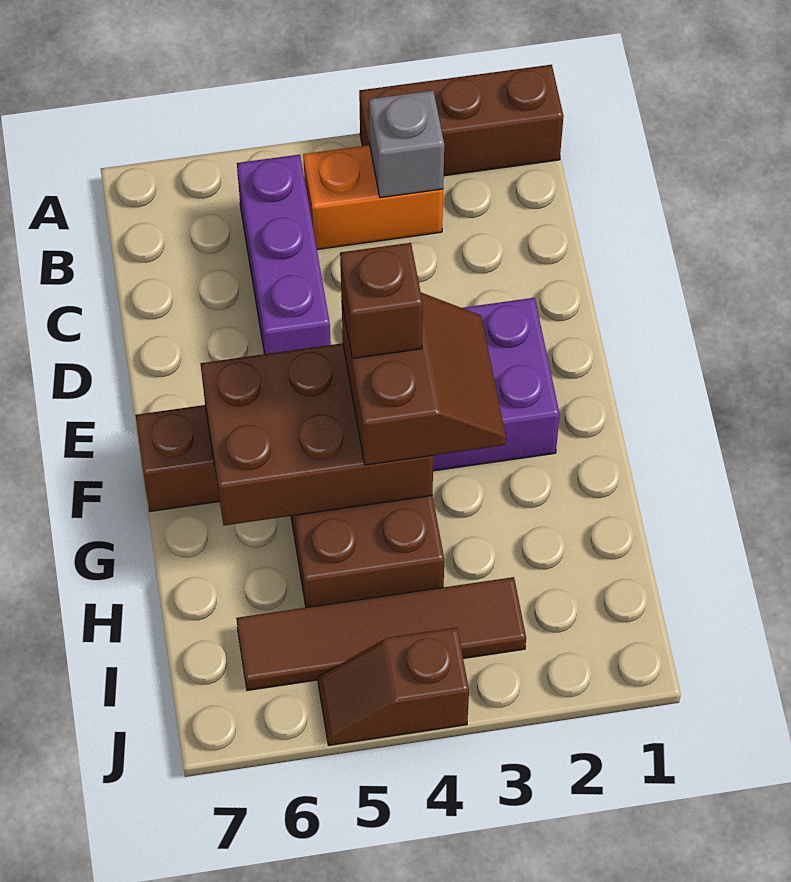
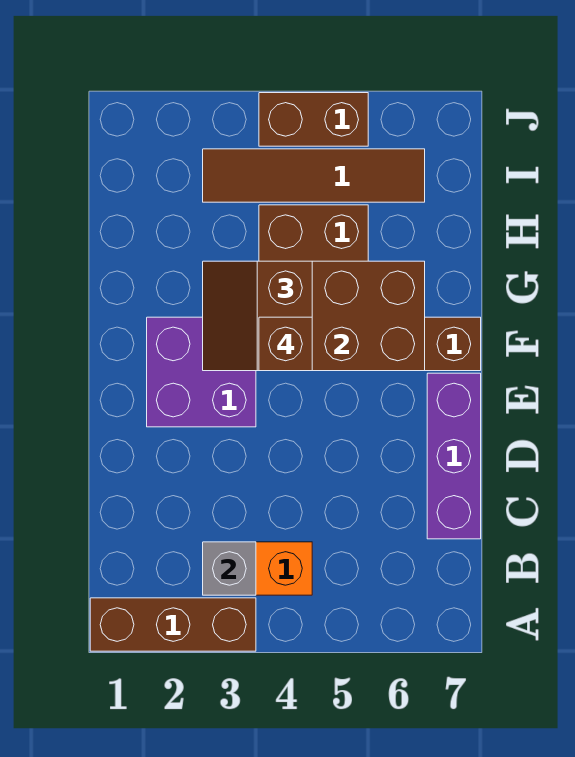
purple 1x3 brick [237,155,331,354] -> purple 1x3 brick moved to [427,373,481,539]
brown 1x2 slope [318,627,469,745] -> brown 1x2 brick [259,93,368,146]

